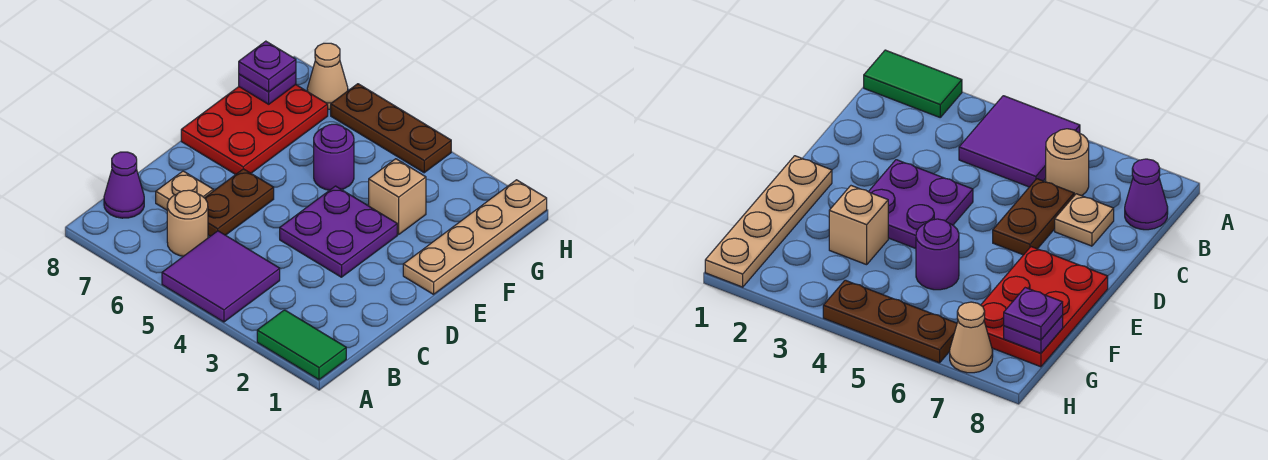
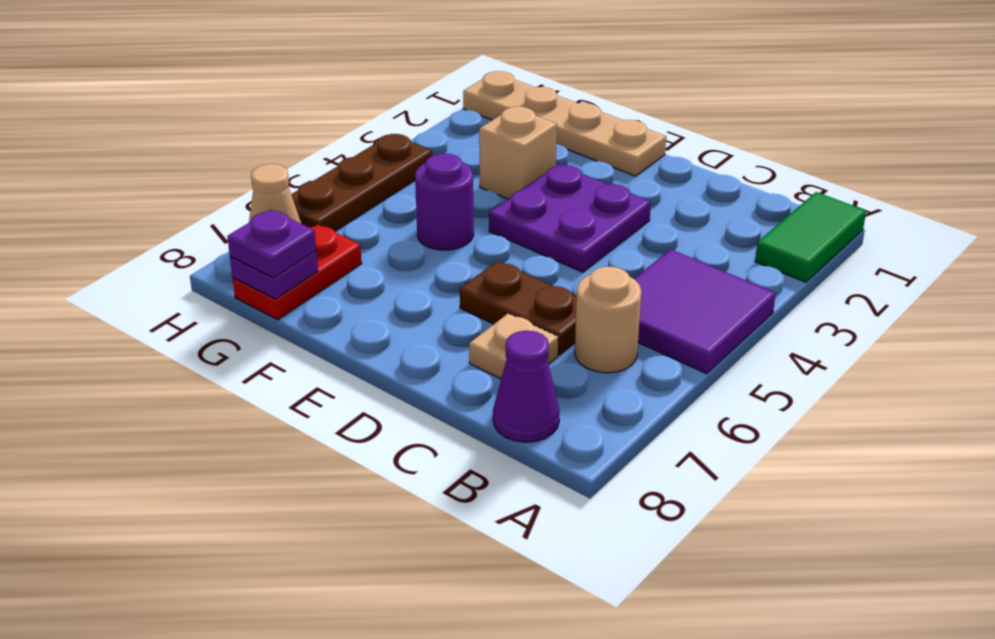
red 2x3 plate [181,85,328,174] -> red 1x2 plate [233,225,362,320]

